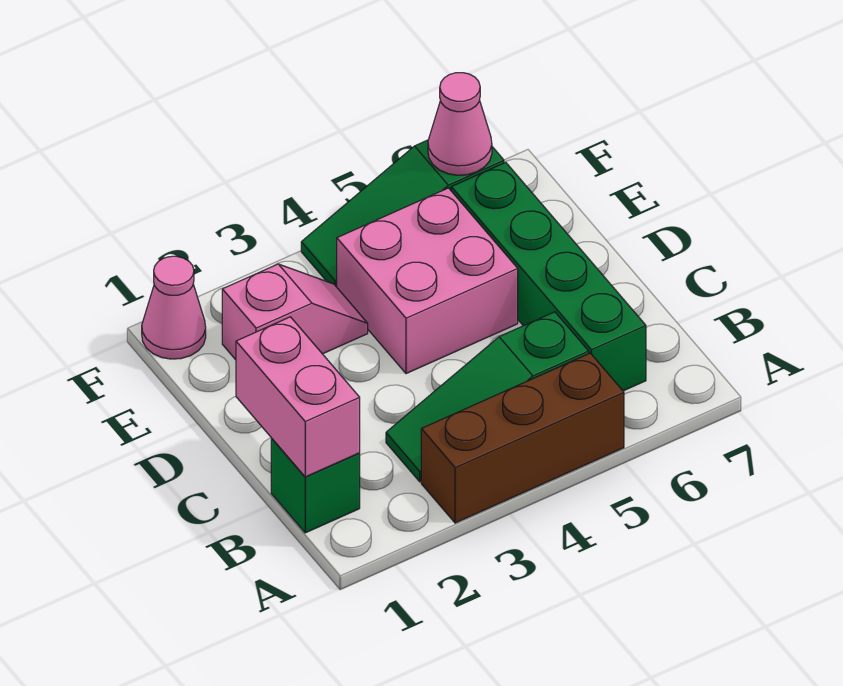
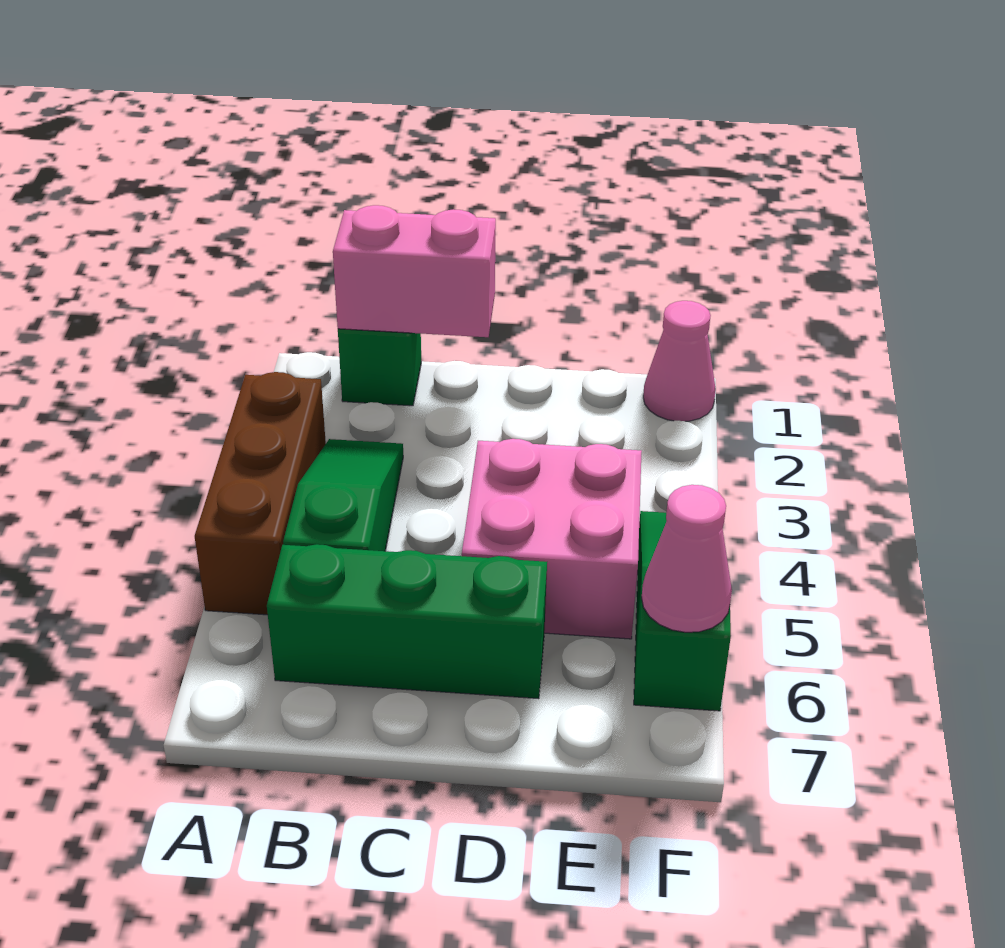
green 1x4 brick [451,162,646,391] -> green 1x3 brick [267,544,547,699]
pink 1x2 slope [222,264,368,360] -> none

